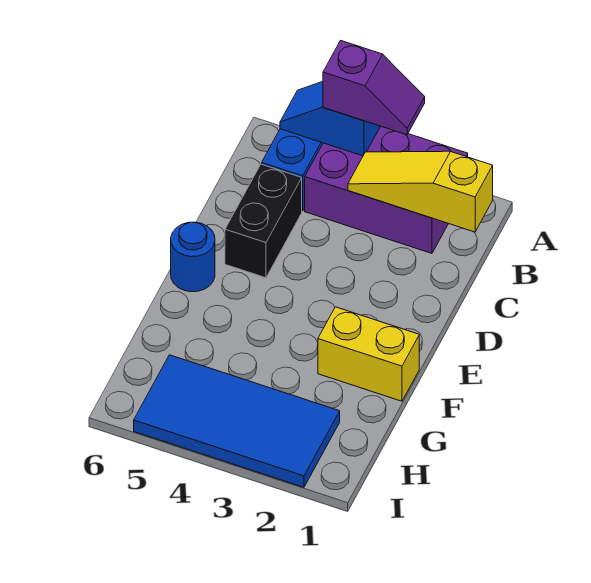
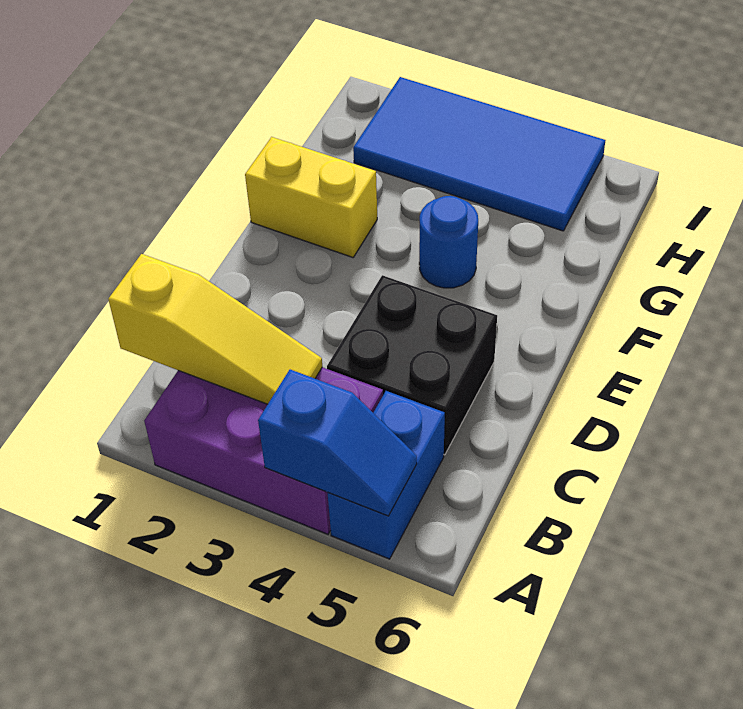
purple 1x2 slope [323,41,425,135] -> none
black 1x2 brick [225,164,302,278] -> black 2x2 brick [327,275,497,455]
blue 1x1 round brick [171,222,215,292] -> blue 1x1 round brick moved to [419,196,478,288]

